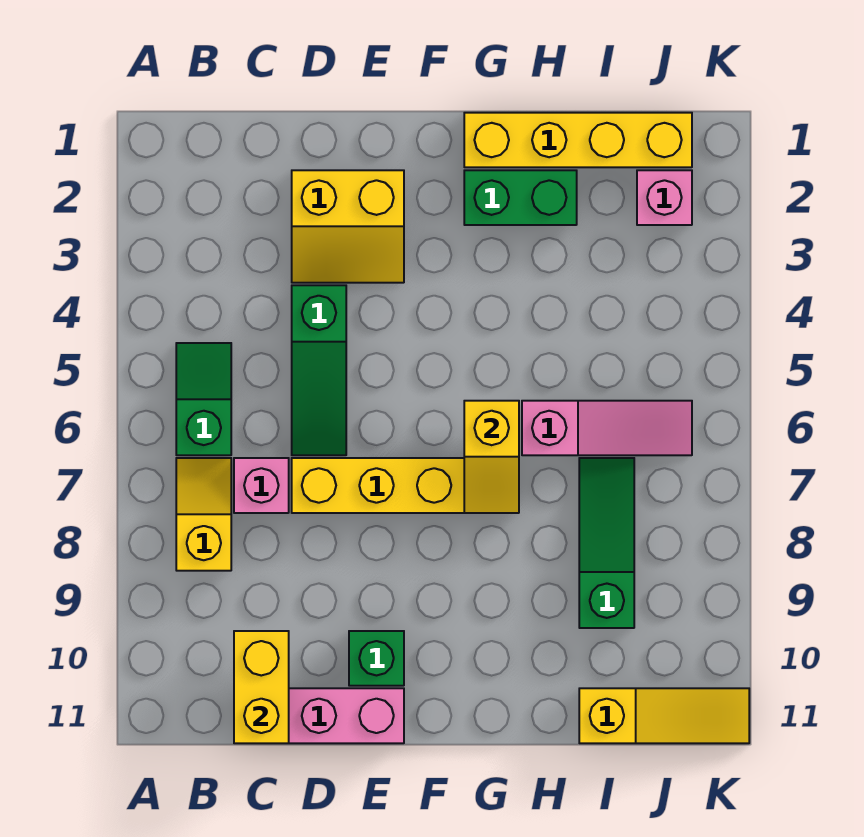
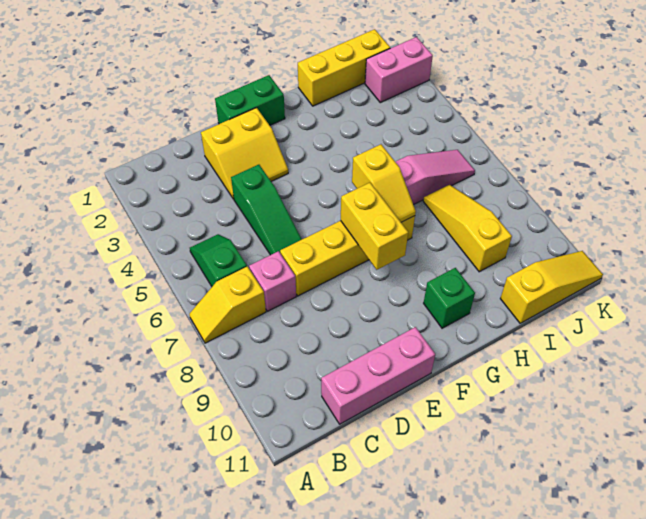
yellow 1x2 slope [176,458,231,571] -> yellow 1x2 slope turned to [189,266,266,343]
yellow 1x2 brick [234,631,289,743] -> yellow 1x2 brick moved to [341,183,408,270]
green 1x1 brick [349,631,404,686] -> green 1x1 brick moved to [424,268,475,328]
yellow 1x4 brick [464,113,692,167] -> yellow 1x3 brick [298,29,390,106]
green 1x2 brick [464,170,577,225] -> green 1x2 brick moved to [215,75,285,125]
green 1x3 slope [579,458,634,628] -> yellow 1x3 slope [423,185,512,272]
pink 1x1 brick [637,170,692,225] -> pink 1x2 brick [365,37,433,103]

